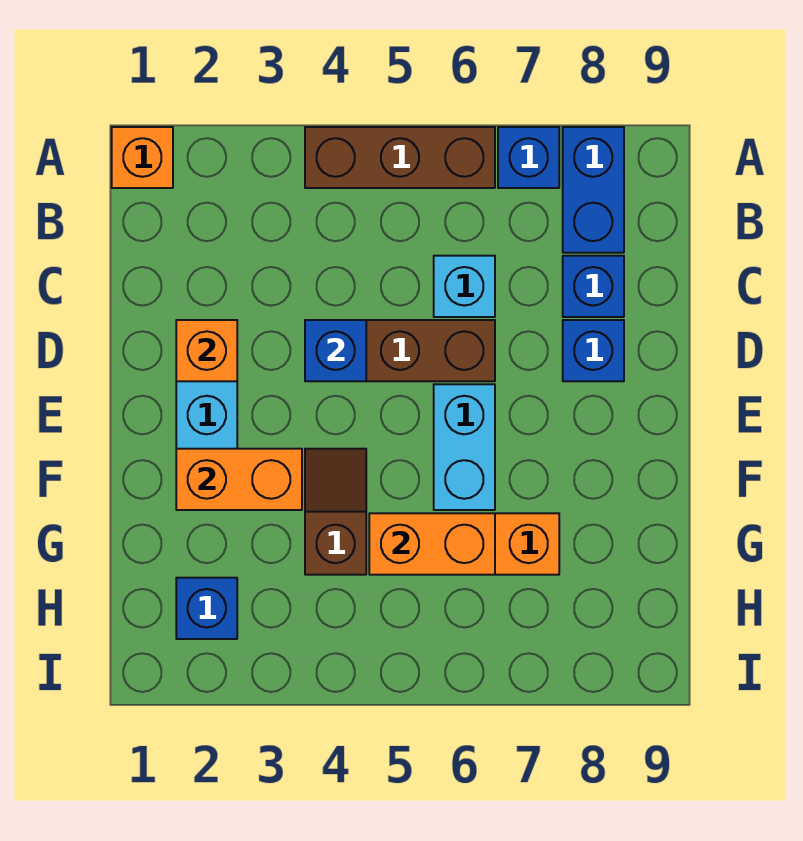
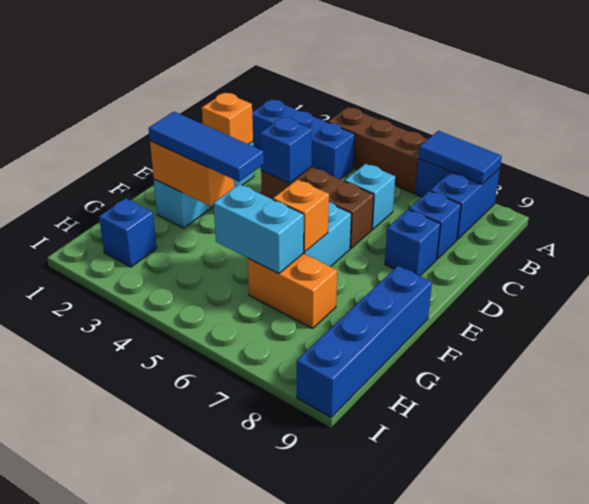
orange 1x1 brick [112,127,173,188] -> orange 1x1 brick moved to [273,180,329,252]
none -> blue 1x2 tile [418,131,502,184]
none -> blue 1x3 brick [252,99,355,179]
none -> blue 1x3 tile [149,112,264,182]
brown 1x2 slope [305,449,366,575] -> none
none -> blue 1x4 brick [297,266,432,417]
orange 1x2 brick [369,513,495,575] -> cyan 1x2 brick [214,184,304,273]

